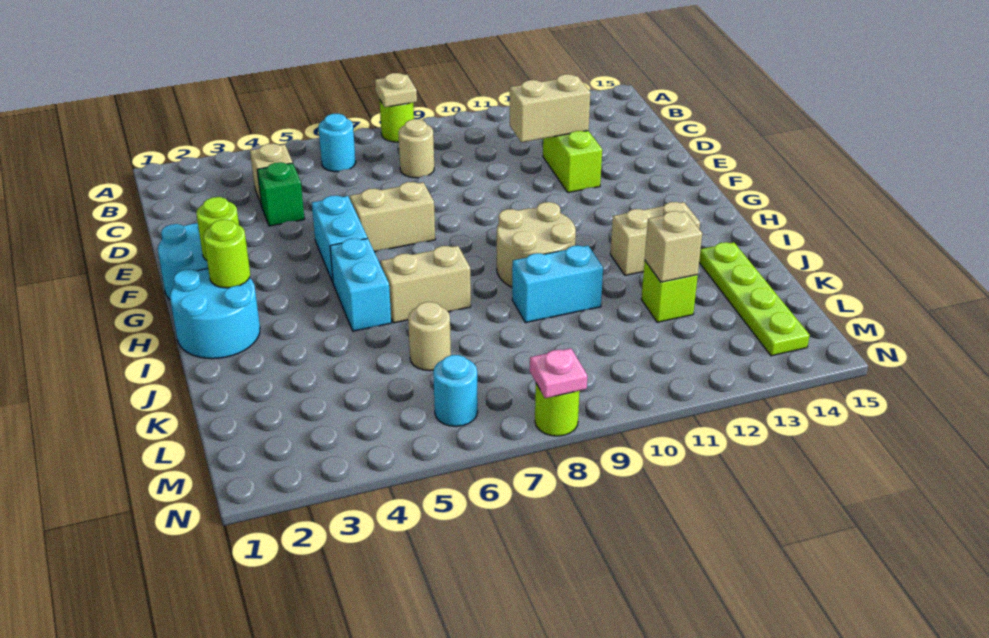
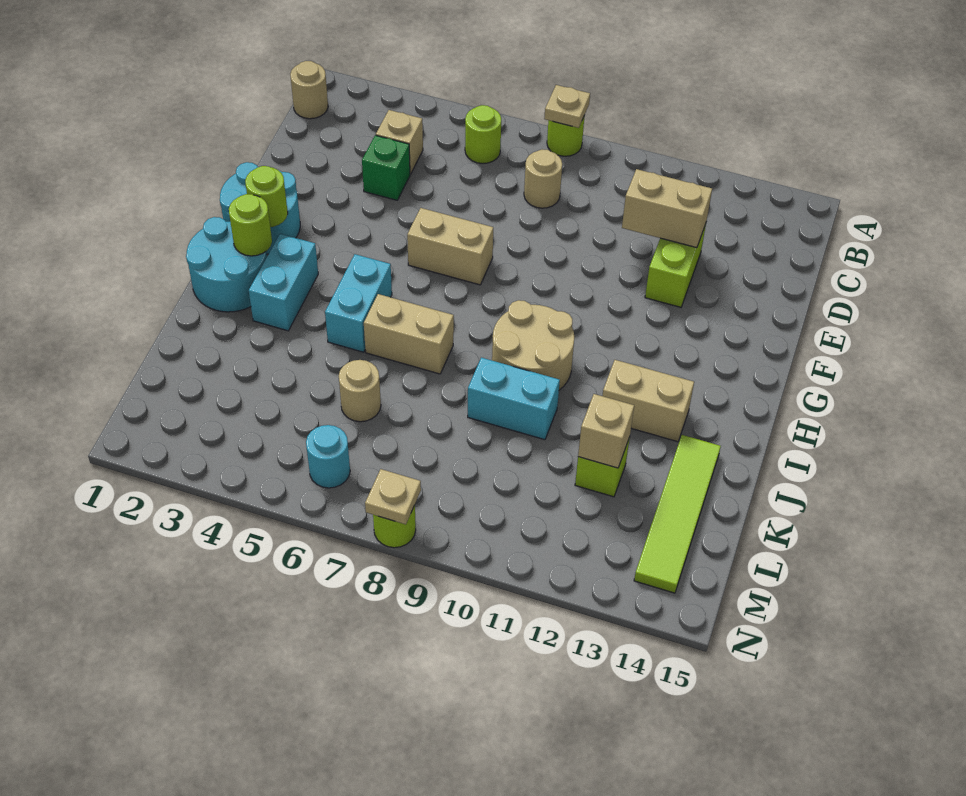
none -> tan 1x1 round brick [290,61,328,119]
cyan 1x1 round brick [318,114,356,172] -> lime 1x1 round brick [465,105,501,164]
cyan 1x2 brick [312,196,368,283] -> cyan 1x2 brick moved to [249,234,318,331]
lime 1x4 plate [699,242,810,356] -> lime 1x4 tile [634,435,721,593]
pink 1x1 plate [530,348,587,398] -> tan 1x1 plate [365,469,421,524]

